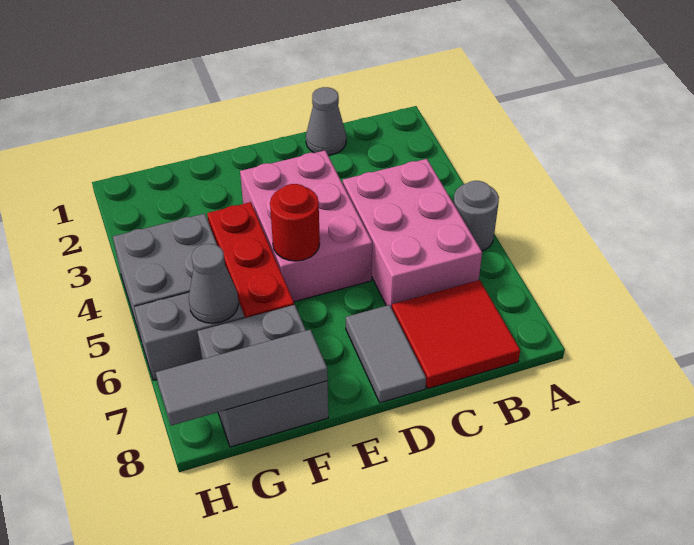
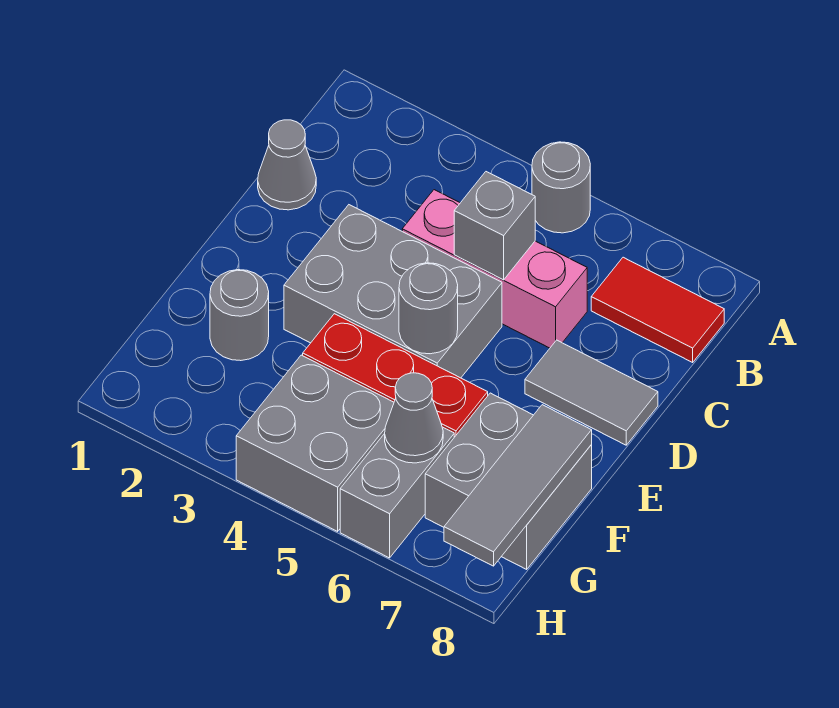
pink 2x3 brick [343,159,482,308] -> pink 1x3 brick [402,190,587,348]
red 2x2 tile [392,280,520,389] -> red 1x2 tile [591,257,724,362]
none -> grey 1x1 brick [454,172,535,280]
pink 2x3 brick [240,151,372,302] -> grey 2x3 brick [284,205,502,378]
red 1x1 round brick [270,184,320,261] -> grey 1x1 round brick [399,263,458,354]
none -> grey 1x1 round brick [210,270,269,361]

